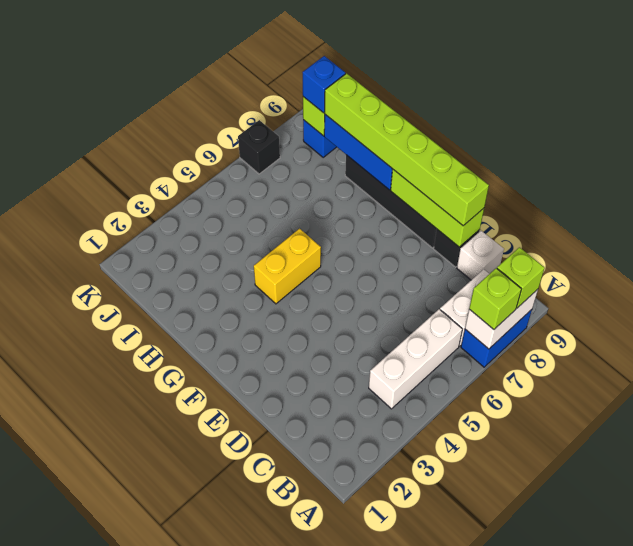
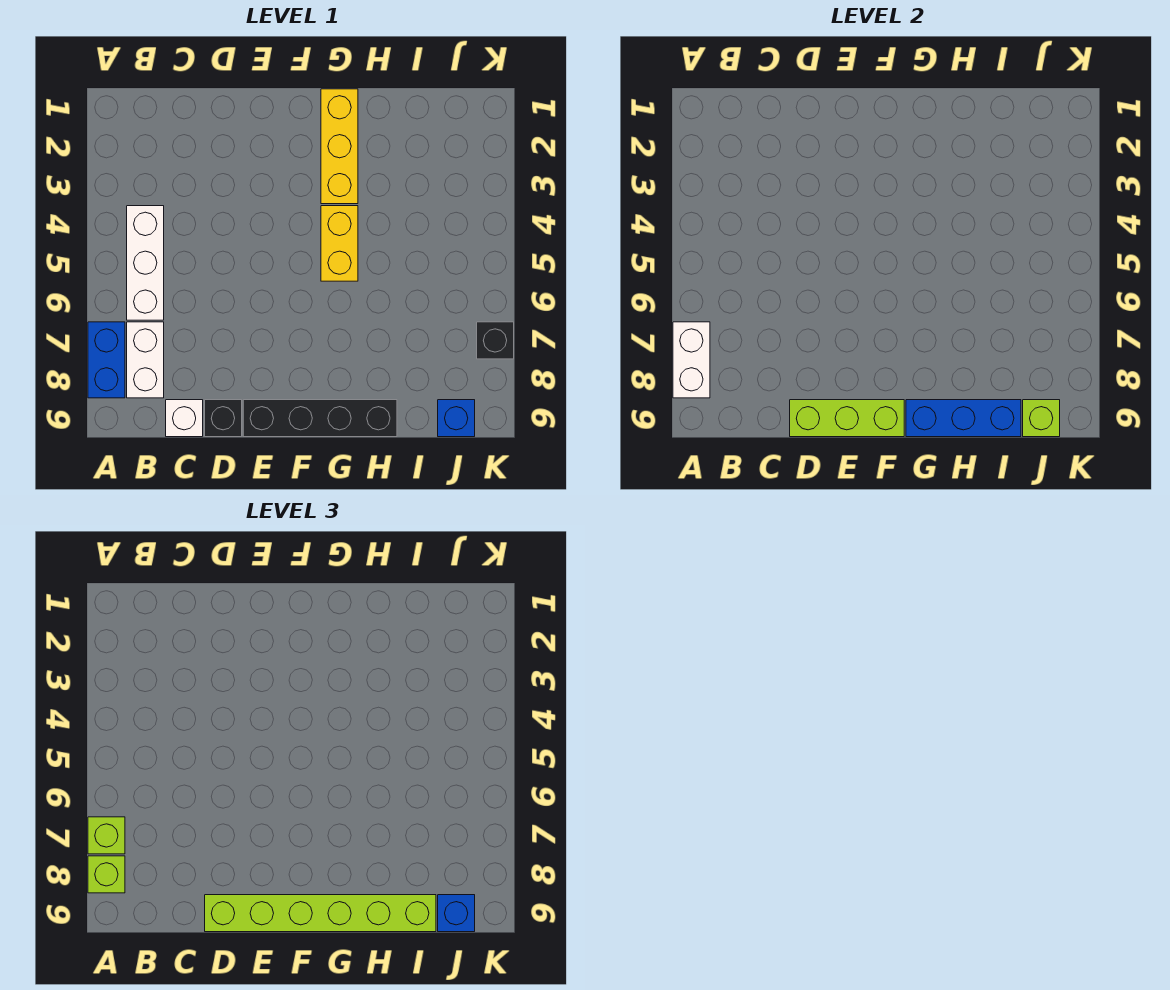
none -> yellow 1x3 brick [321,89,358,204]

